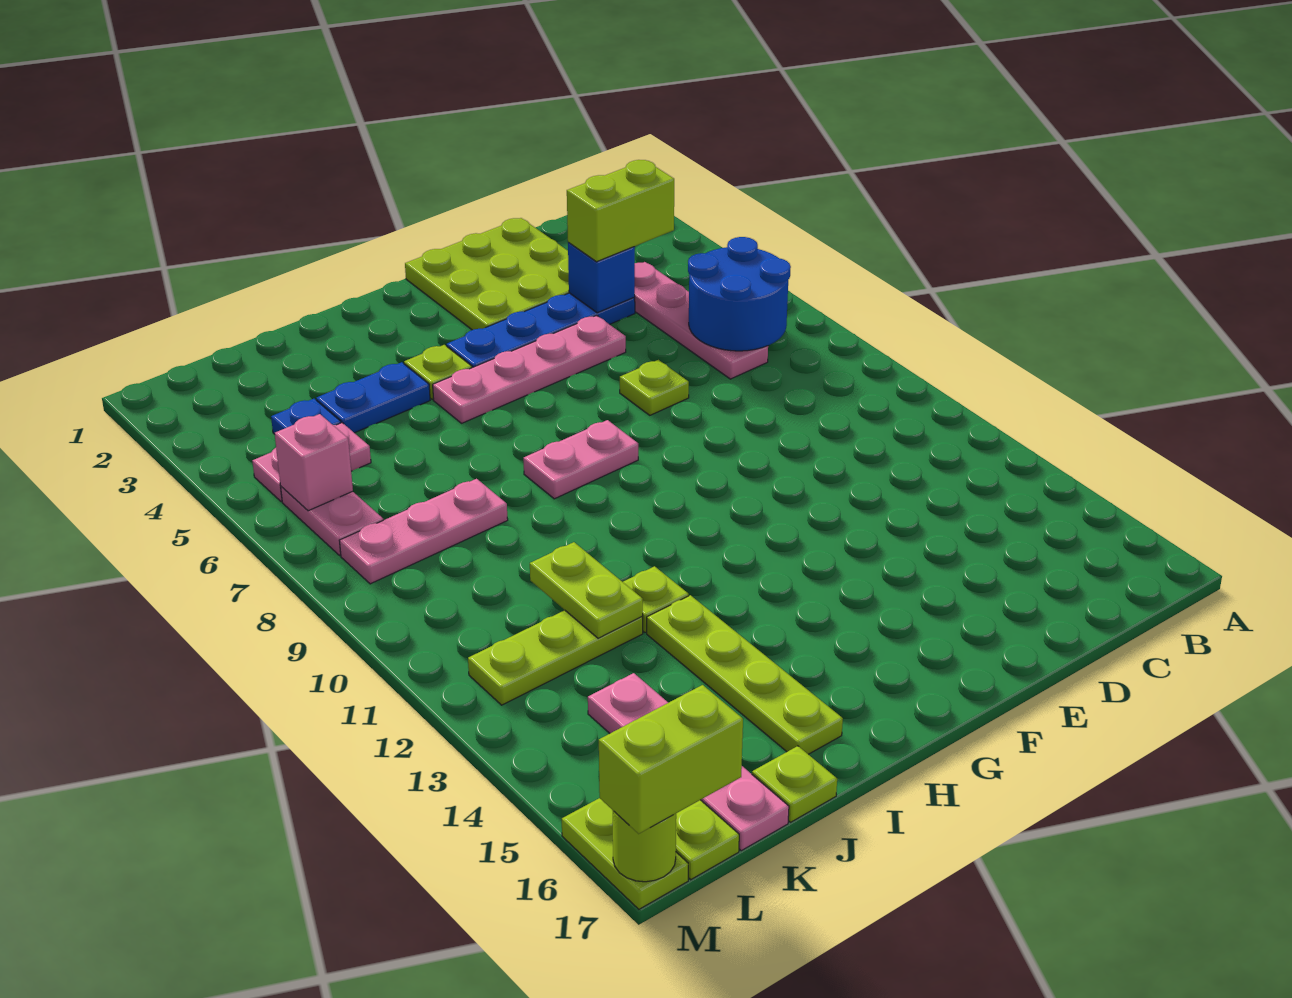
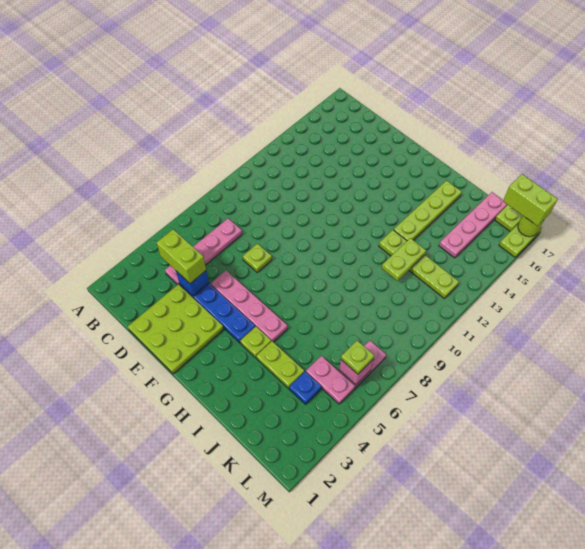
blue 2x2 round brick [688,237,791,351] -> none
pink 1x2 plate [523,420,638,499] -> none
blue 1x2 plate [316,362,430,433] -> lime 1x2 plate [256,341,304,388]
pink 1x3 plate [339,479,508,584] -> none
lime 1x1 plate [752,746,837,822] -> lime 1x1 plate moved to [341,341,374,374]

